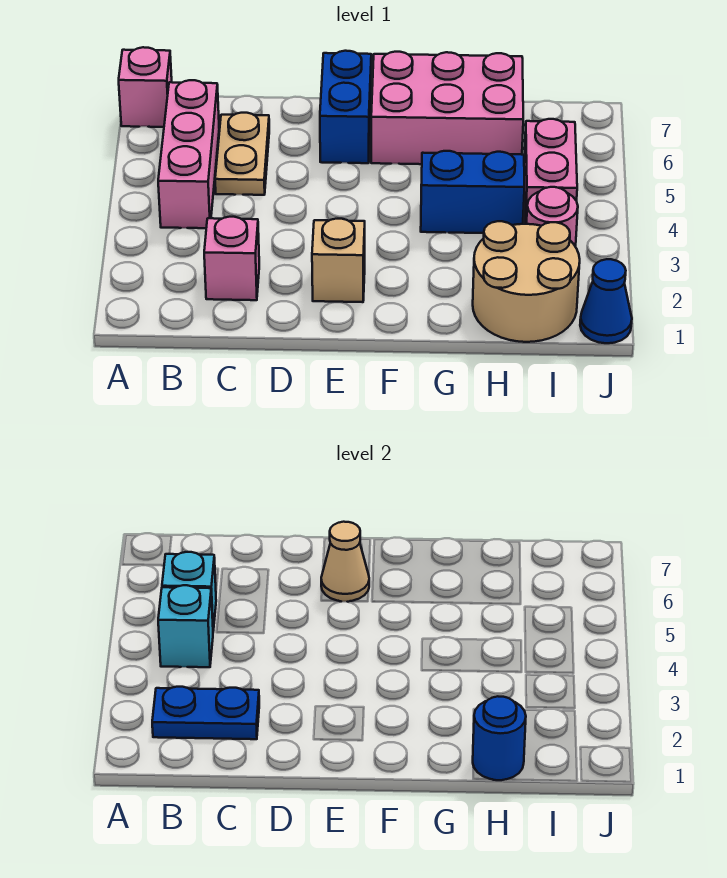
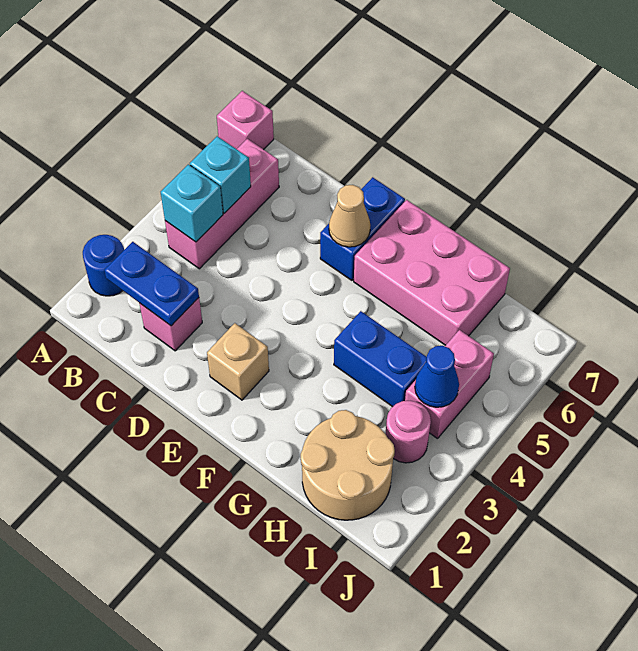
tan 1x2 plate [215,113,269,195] -> none
blue 1x1 round brick [473,696,526,780] -> blue 1x1 round brick moved to [83,235,124,296]
blue 1x1 cone [580,259,632,343] -> blue 1x1 cone moved to [415,346,459,407]

